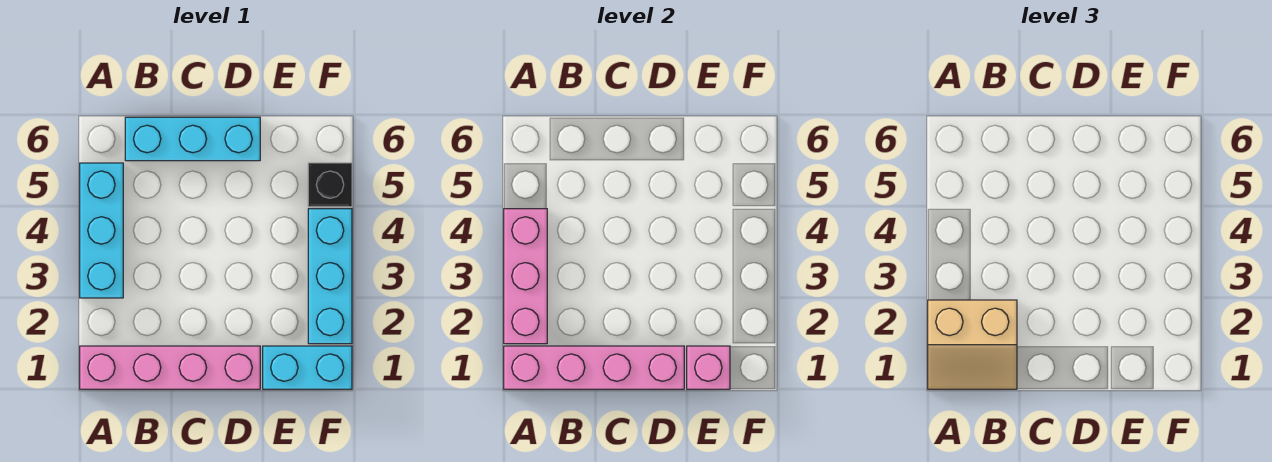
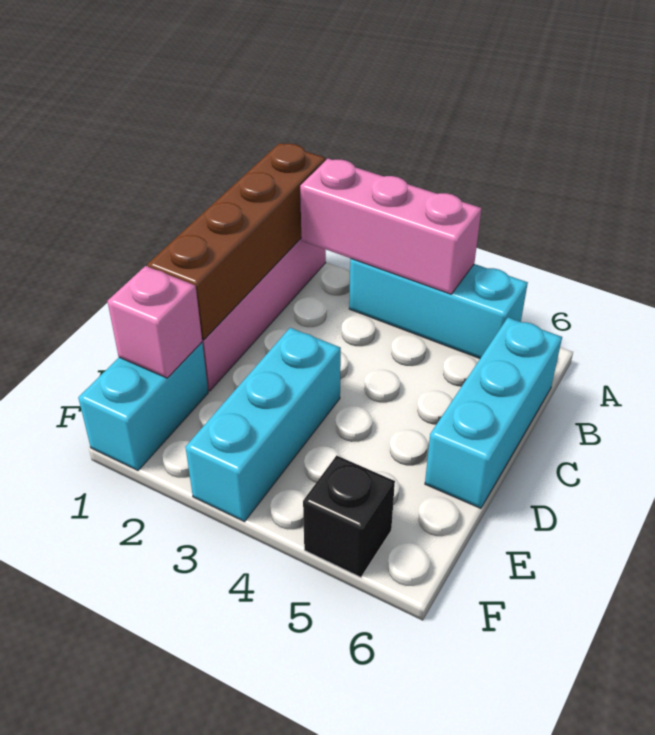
pink 1x4 brick [504,346,684,389] -> brown 1x4 brick [147,143,325,340]
tan 2x2 slope [928,300,1017,389] -> none
cyan 1x3 brick [308,209,352,344] -> cyan 1x3 brick turned to [186,328,341,522]

